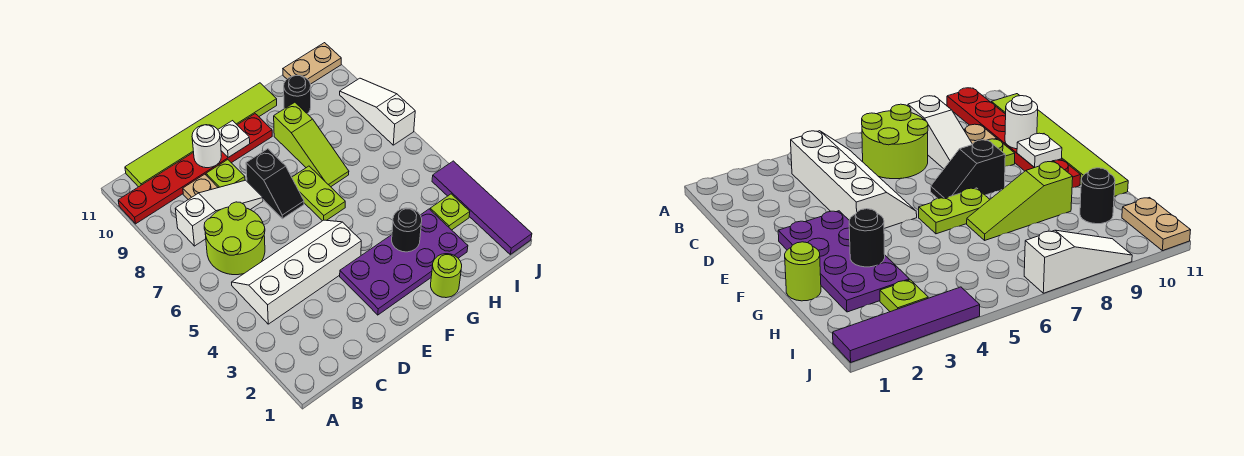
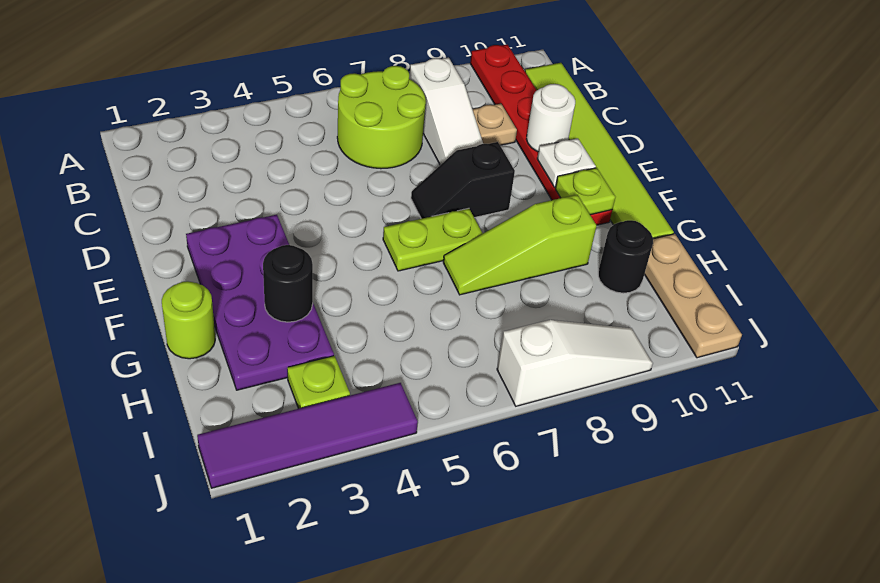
white 2x4 slope [232,220,361,324] -> none
lime 1x1 plate [206,160,245,188] -> lime 1x1 plate moved to [555,168,615,215]
tan 1x2 plate [283,43,341,84] -> tan 1x3 plate [644,234,742,358]

